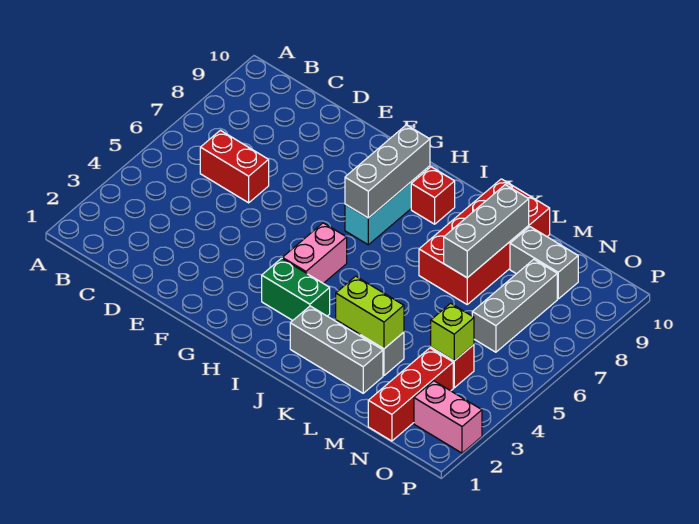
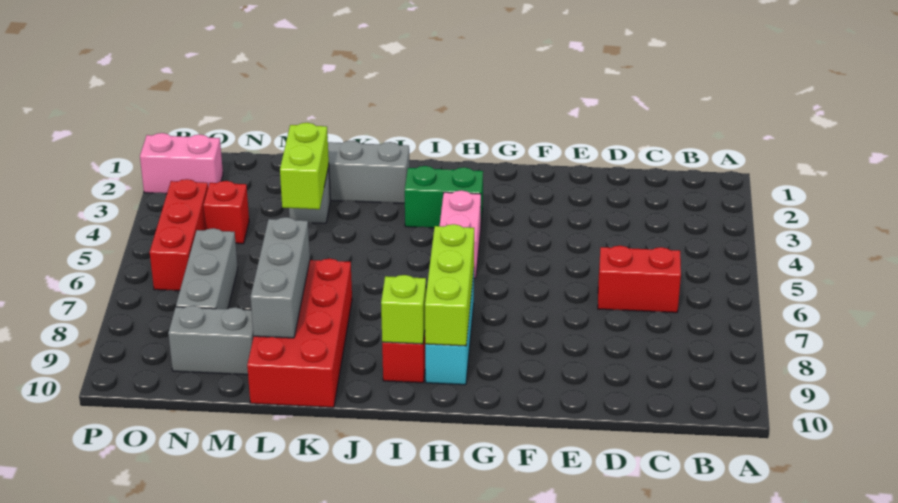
grey 1x3 brick [345,125,430,218] -> lime 1x3 brick [425,224,474,346]
lime 1x2 brick [336,276,404,349] -> lime 1x2 brick turned to [280,123,329,209]
red 1x3 brick [368,348,453,441] -> red 1x3 brick moved to [150,179,208,291]
lime 1x1 brick [431,303,474,361] -> lime 1x1 brick moved to [381,275,426,344]

